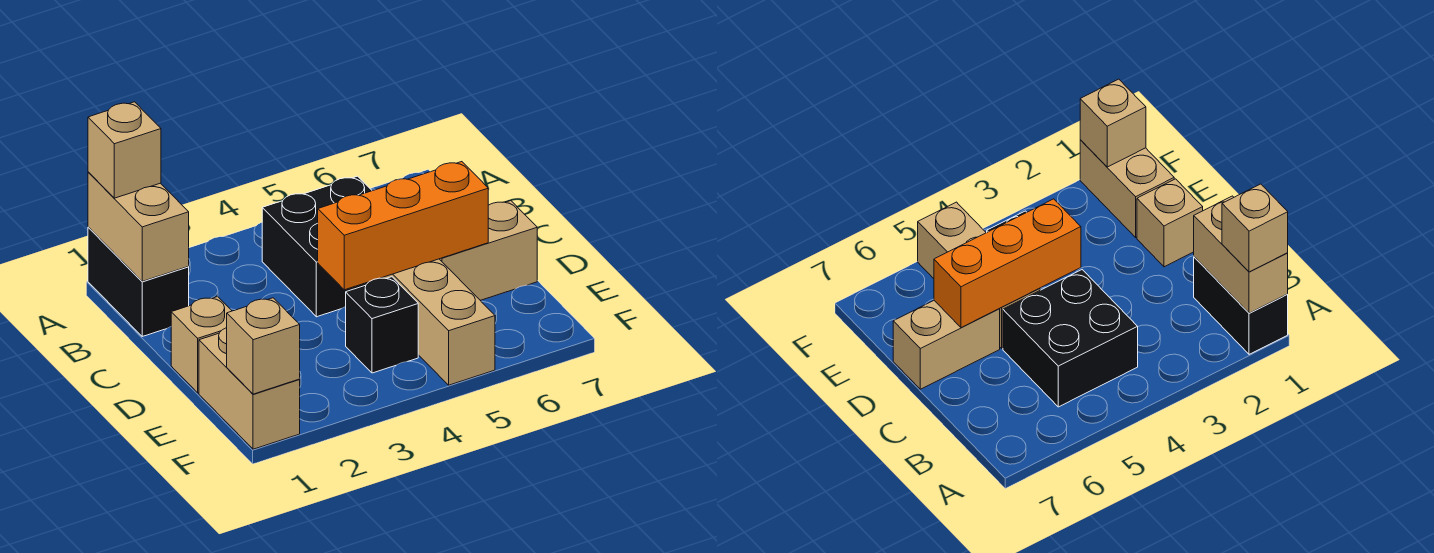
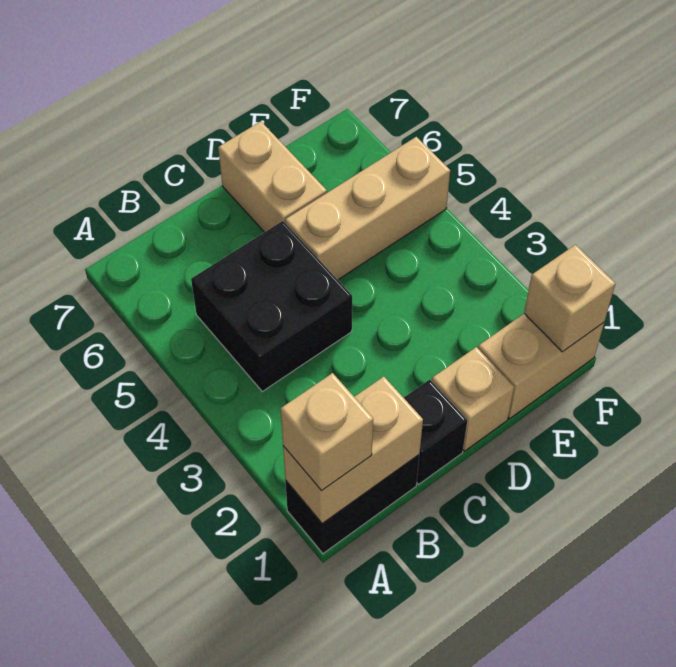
orange 1x3 brick [318,162,488,290] -> none
black 1x1 brick [346,277,418,373] -> black 1x1 brick moved to [404,380,467,484]

